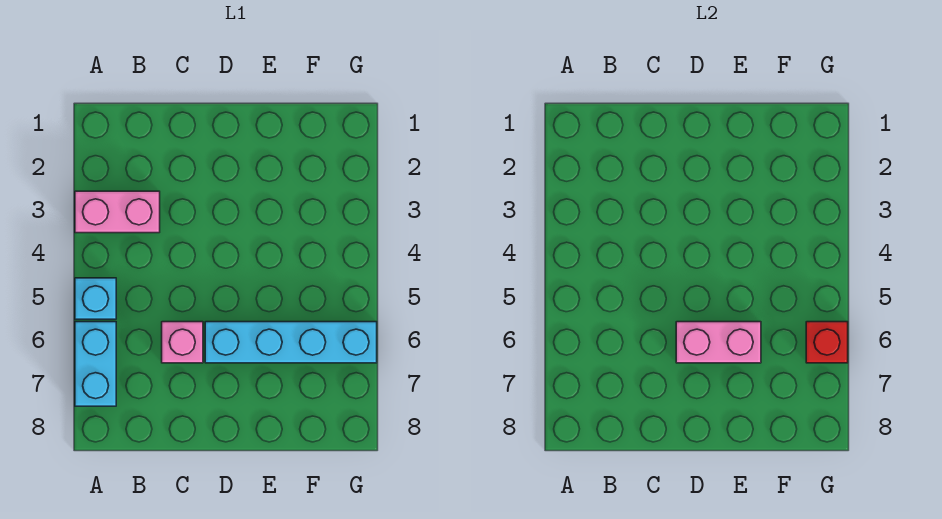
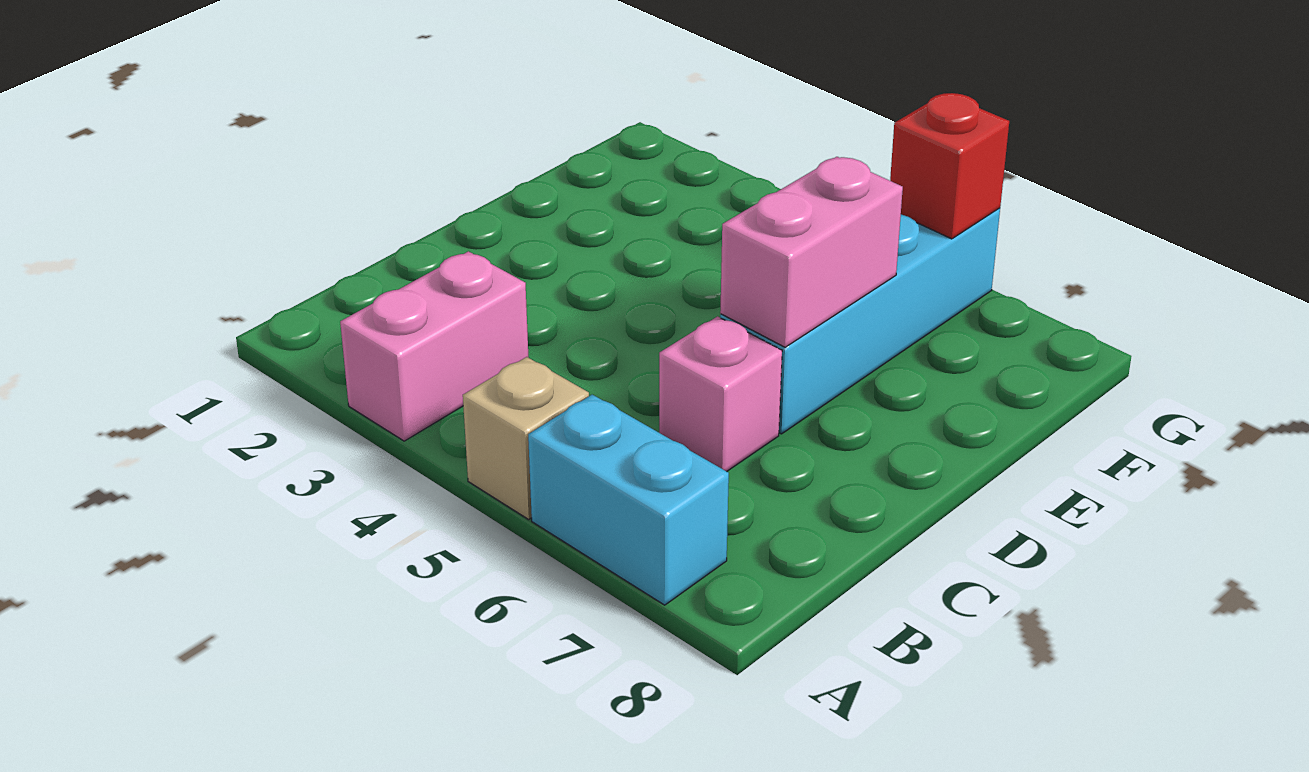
cyan 1x1 brick [75,278,116,319] -> tan 1x1 brick [463,357,589,519]

